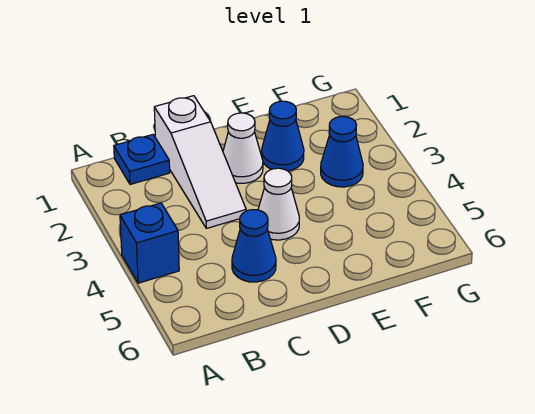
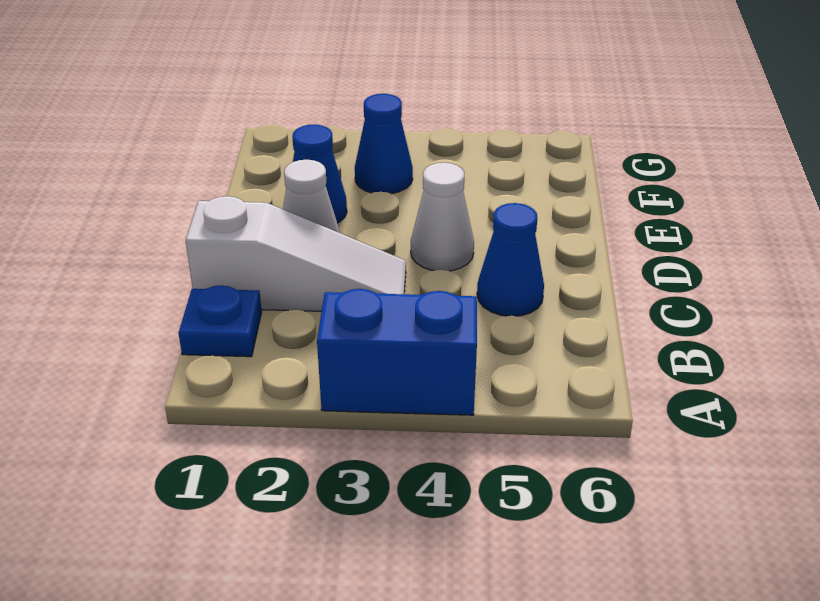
blue 1x1 brick [120,203,179,283] -> blue 1x2 brick [317,289,477,415]

